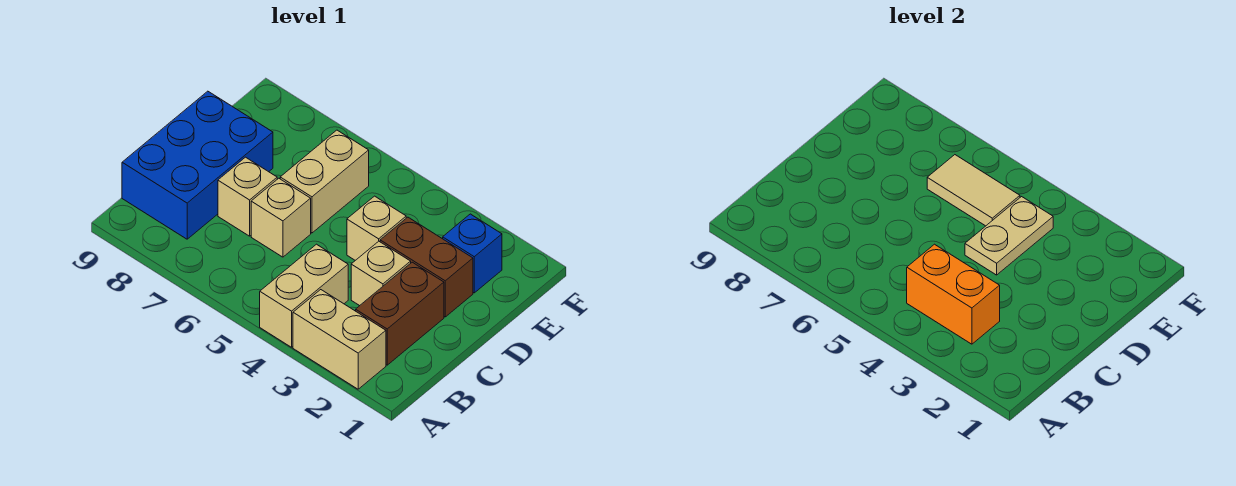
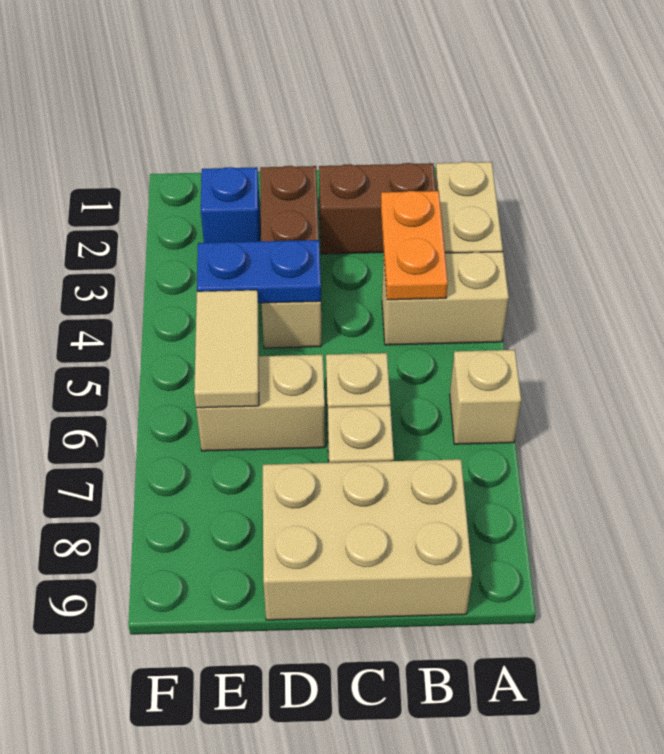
orange 1x2 brick [907,244,1000,344] -> orange 1x2 plate [381,191,448,300]
blue 2x3 brick [122,91,273,239] -> tan 2x3 brick [263,459,472,620]
tan 1x1 brick [351,241,411,306] -> tan 1x1 brick moved to [450,350,521,444]
tan 1x2 plate [965,197,1053,275] -> blue 1x2 plate [197,240,321,303]

